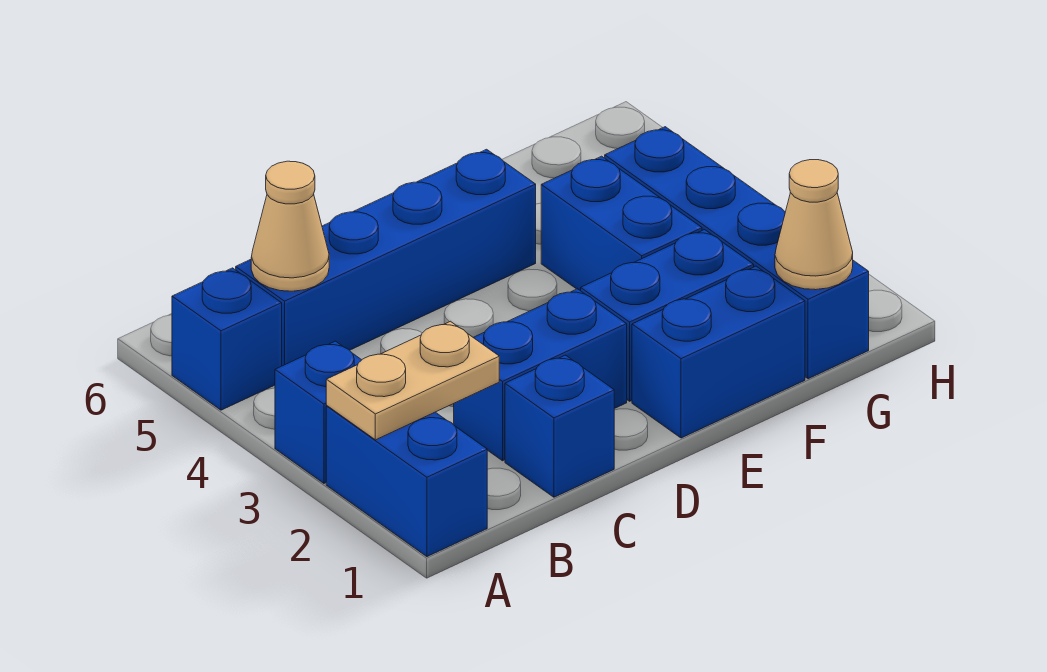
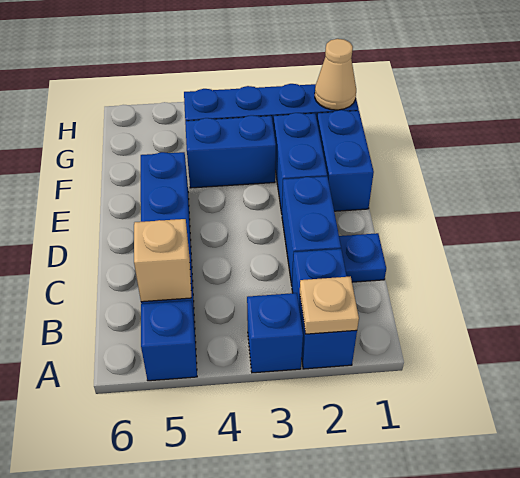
blue 1x2 brick [326,406,487,557] -> blue 1x2 brick turned to [292,249,357,369]
tan 1x2 plate [326,321,499,440] -> tan 1x1 plate [300,276,359,334]
tan 1x1 cone [251,161,329,291] -> tan 1x1 brick [134,219,191,302]
blue 1x1 brick [505,355,614,497] -> blue 1x1 plate [339,233,386,282]

